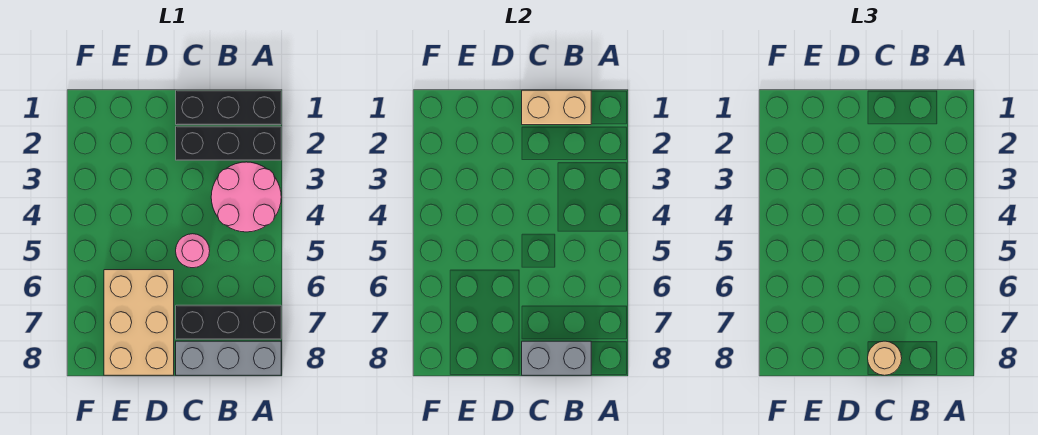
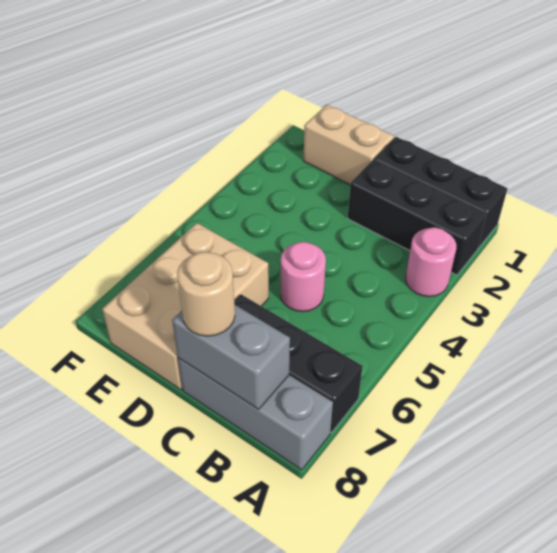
pink 2x2 round brick [211,162,281,232] -> pink 1x1 round brick [406,227,456,297]
tan 1x2 brick [522,90,591,125] -> tan 1x2 brick moved to [303,105,394,185]

